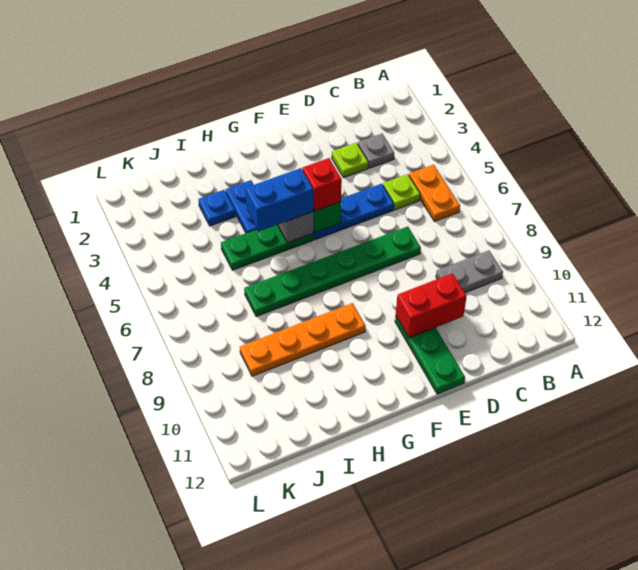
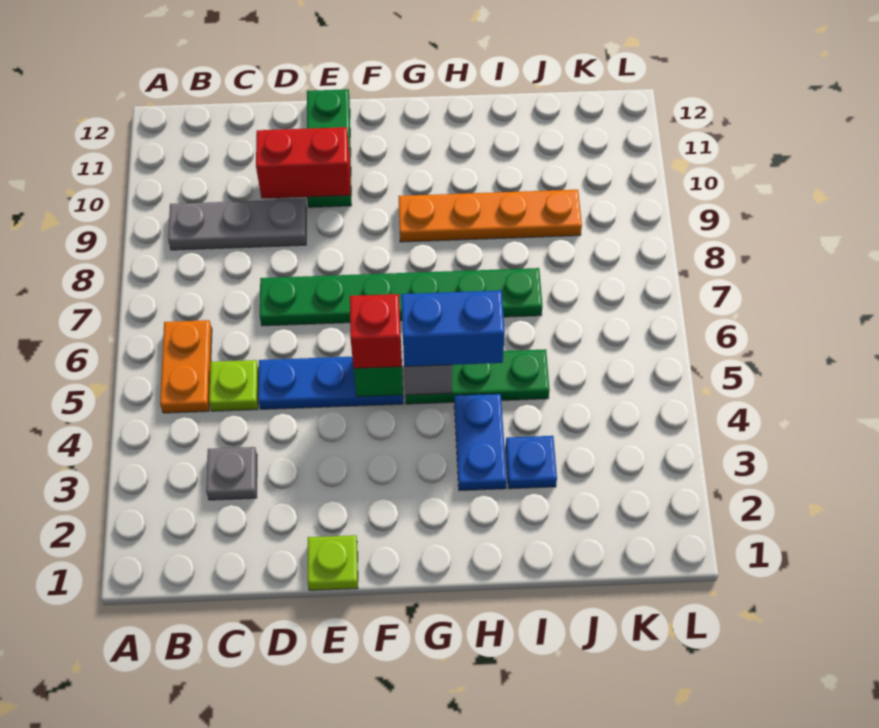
grey 1x2 plate [436,251,503,293] -> grey 1x3 plate [168,199,306,250]
lime 1x1 plate [332,143,368,178] -> lime 1x1 plate moved to [308,535,358,590]

